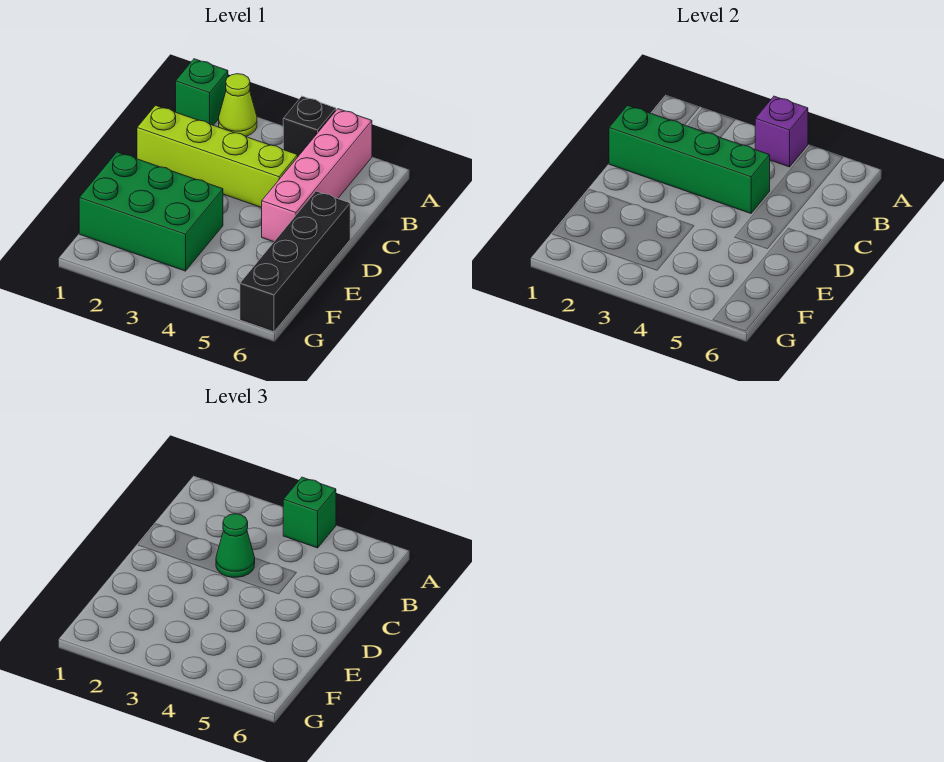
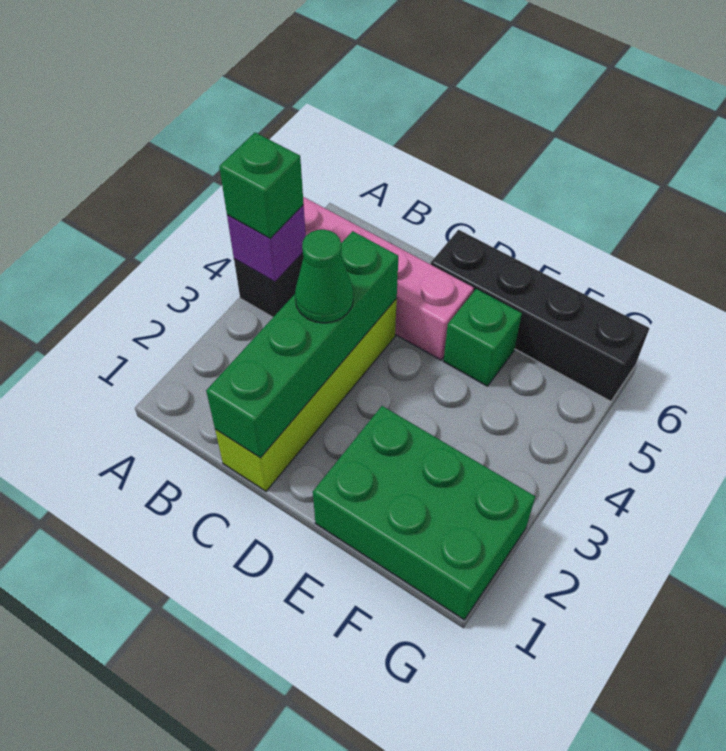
green 1x1 brick [176,59,228,125] -> green 1x1 brick moved to [443,289,522,386]
lime 1x1 cone [219,74,257,136] -> none
green 2x3 brick [79,152,223,271] -> green 2x3 brick turned to [313,406,535,620]

